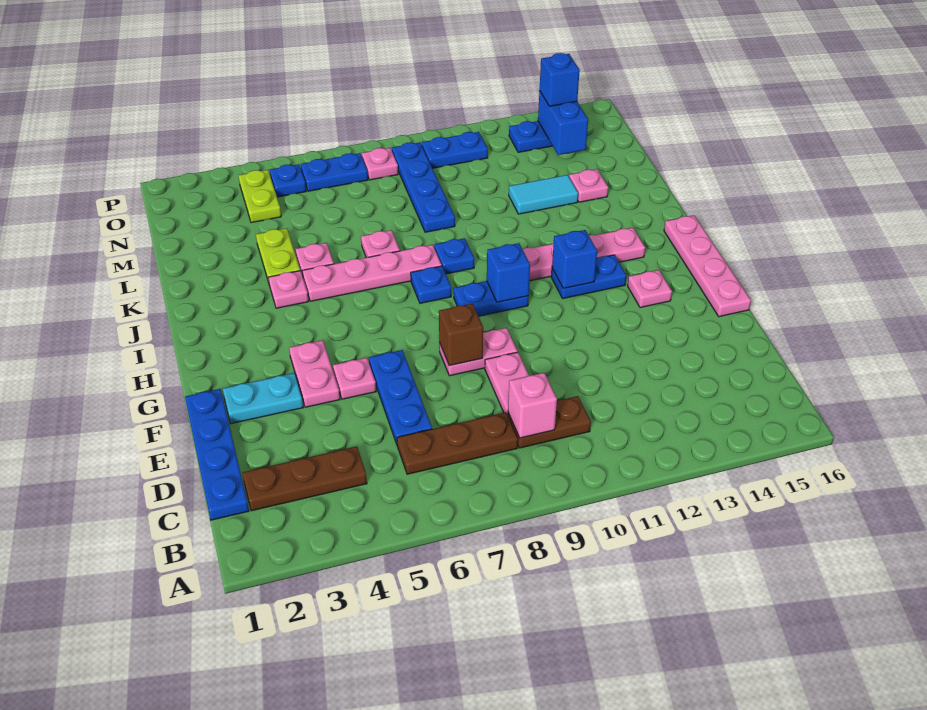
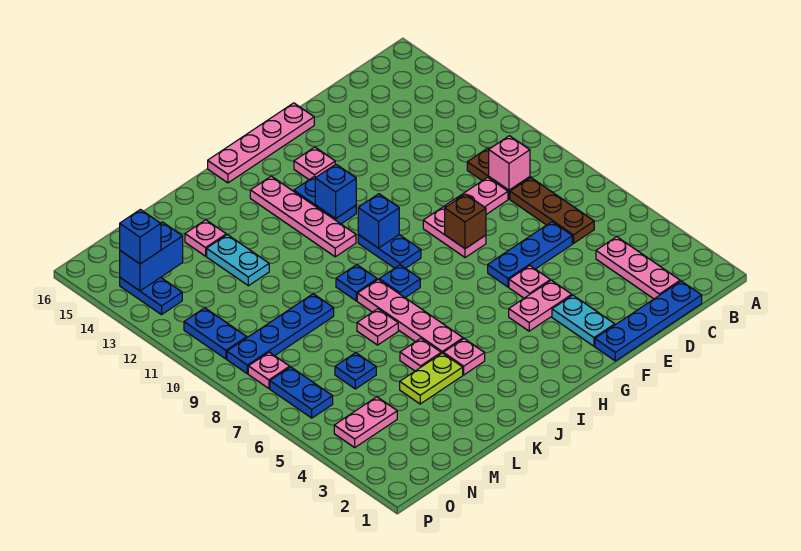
brown 1x3 plate [243,446,367,511] -> pink 1x3 plate [596,237,680,299]
cyan 1x2 tile [509,175,578,214] -> cyan 1x2 plate [207,235,269,286]
lime 1x2 plate [238,170,281,223] -> pink 1x2 plate [334,397,397,447]
blue 1x1 plate [270,164,306,197] -> blue 1x1 plate moved to [335,353,376,389]

